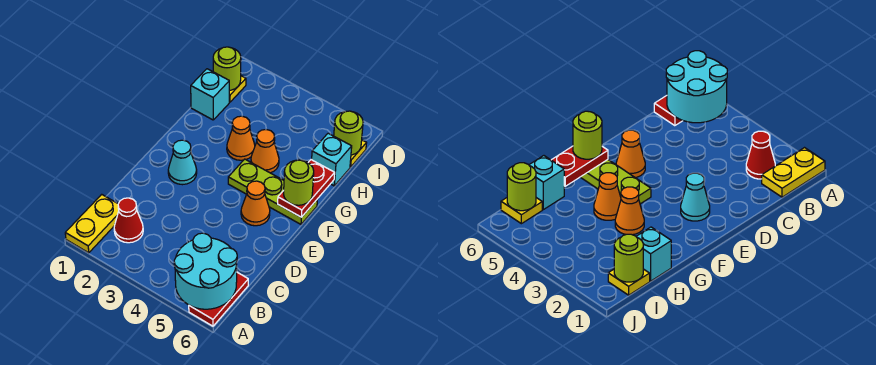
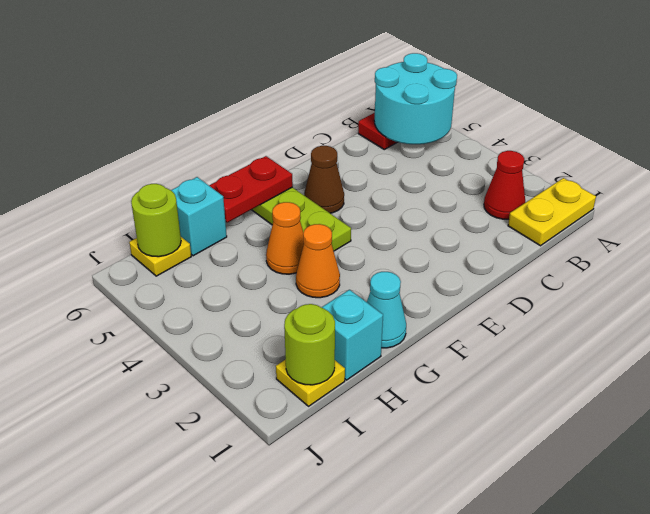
cyan 1x1 cone [168,140,197,185] -> cyan 1x1 cone moved to [367,272,406,348]
orange 1x1 cone [241,181,270,226] -> brown 1x1 cone [304,146,344,213]
lime 1x1 round brick [284,160,314,205] -> none

